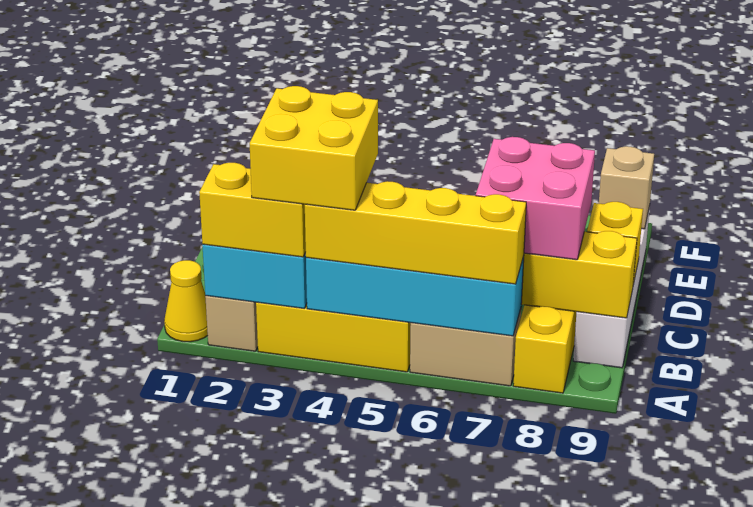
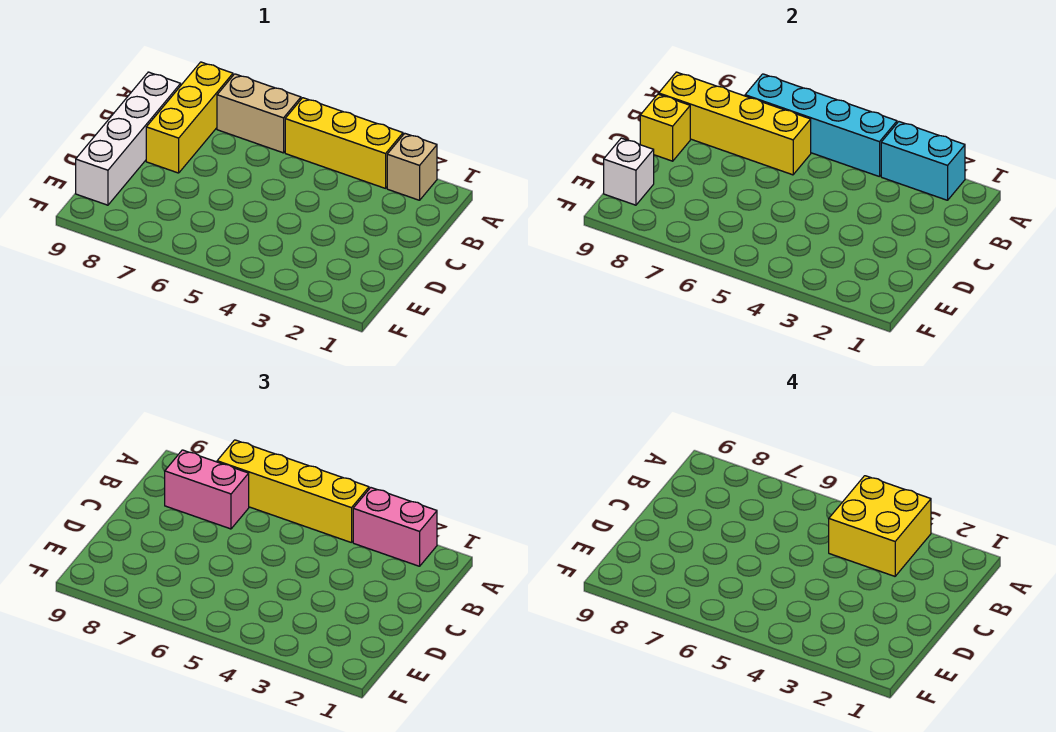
yellow 1x1 cone [164,260,208,342] -> none
yellow 1x2 brick [199,163,306,257] -> pink 1x2 brick [353,488,437,566]
pink 2x2 brick [476,137,595,260] -> pink 1x2 brick [165,450,249,529]
tan 1x1 brick [599,146,654,229] -> white 1x1 brick [604,138,654,205]

